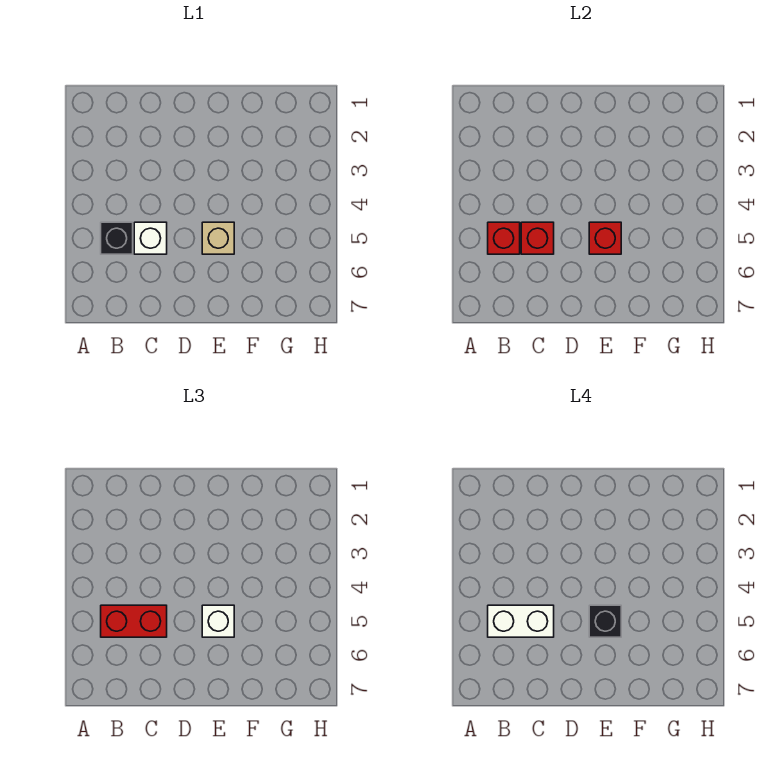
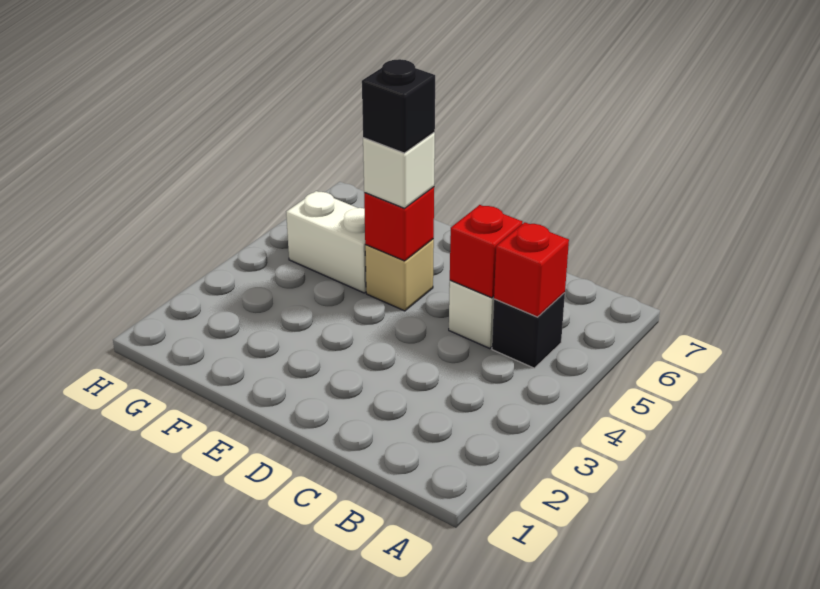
red 1x2 brick [101,605,167,637] -> none
white 1x2 brick [488,605,554,637] -> white 1x2 brick moved to [286,191,366,293]

